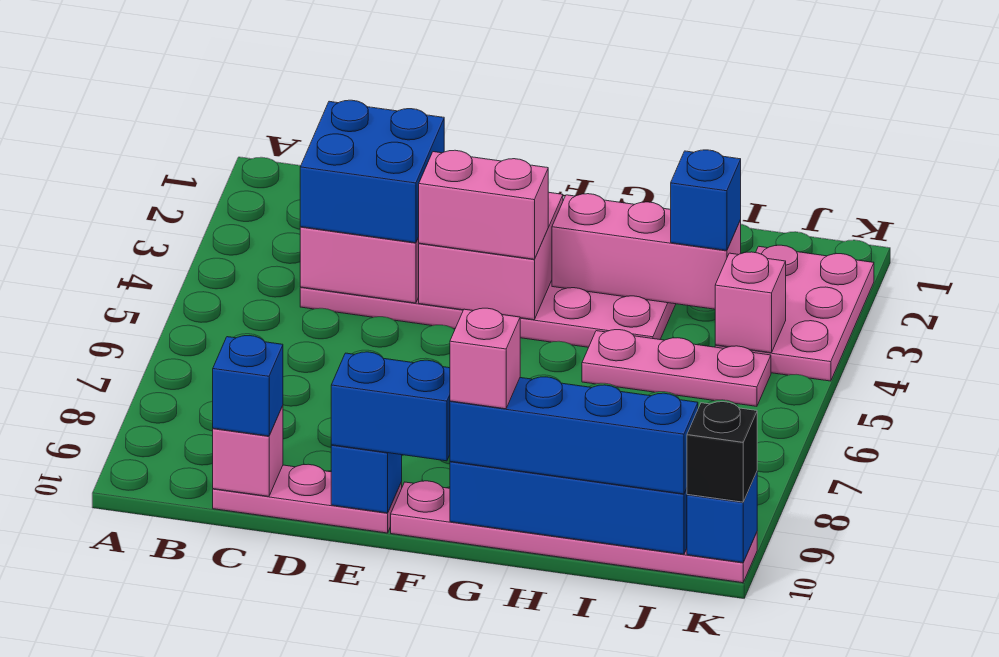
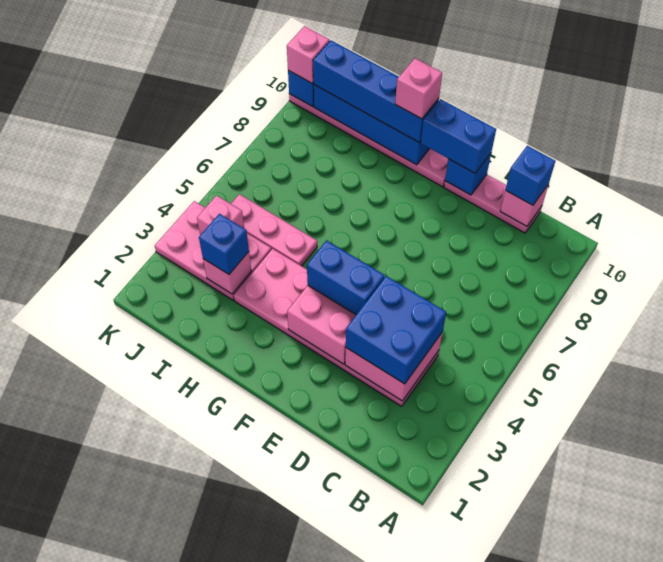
pink 1x2 brick [418,150,548,259] -> blue 1x2 brick [307,240,385,315]
pink 1x3 brick [552,194,741,309] -> pink 1x1 brick [203,252,251,294]
pink 2x3 plate [715,245,874,381] -> pink 2x3 plate turned to [155,201,271,300]
black 1x1 brick [687,402,757,502] -> pink 1x1 brick [287,26,330,83]

